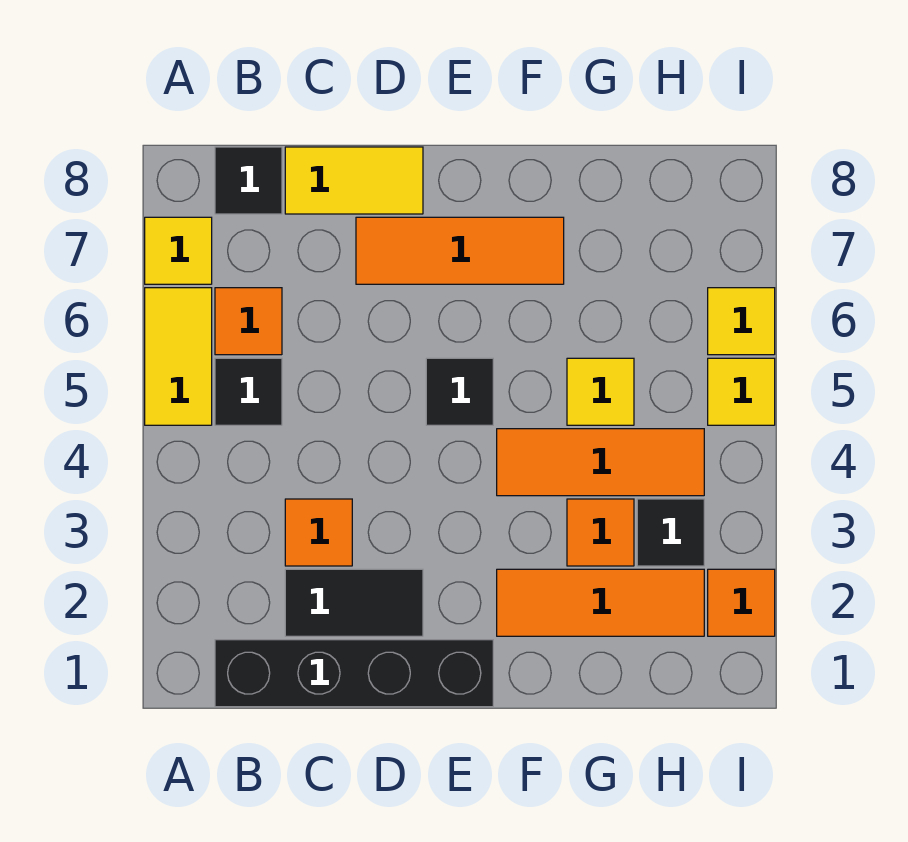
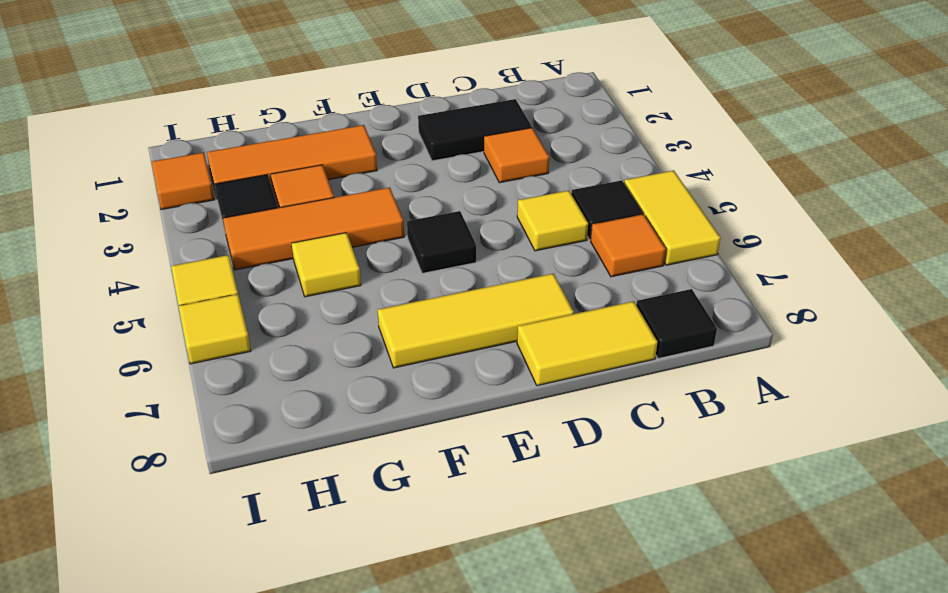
yellow 1x1 tile [145,217,212,284] -> yellow 1x1 tile moved to [517,190,588,251]
black 1x4 brick [215,640,493,707] -> none
orange 1x3 tile [356,217,564,284] -> yellow 1x3 tile [378,274,574,368]

